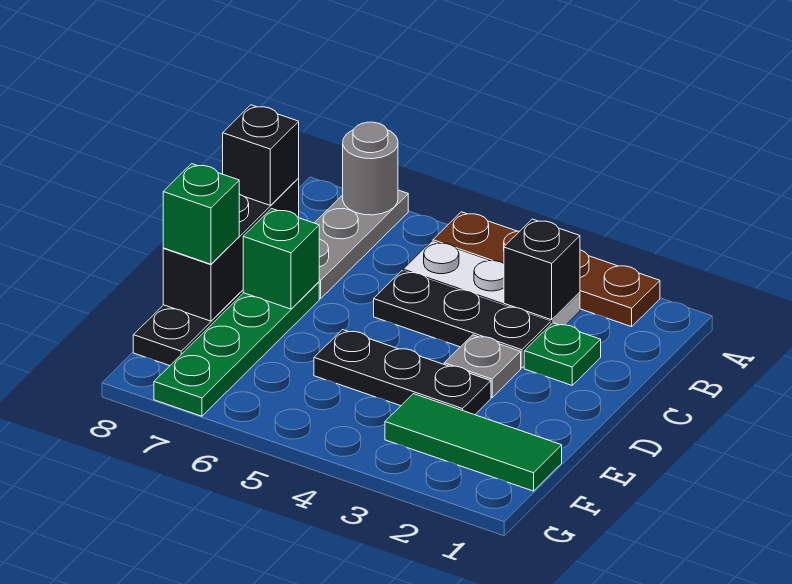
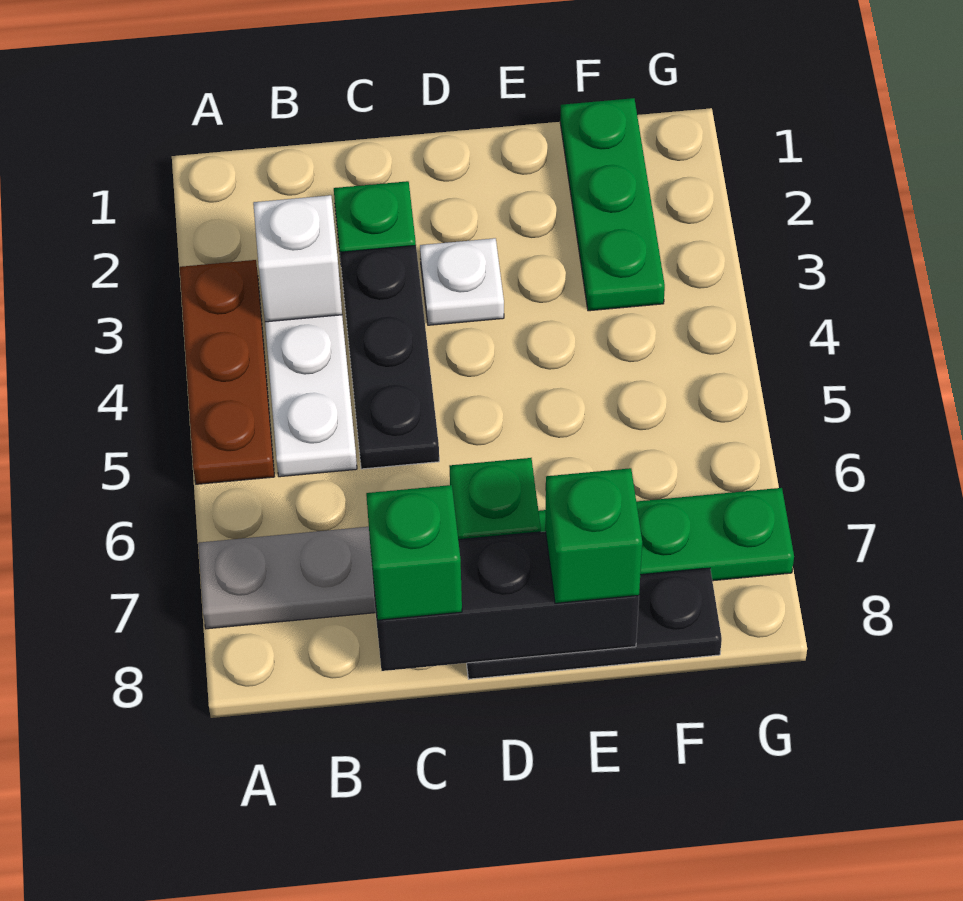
brown 1x4 plate [433,212,660,327] -> brown 1x3 plate [180,260,274,484]
grey 1x1 round brick [343,122,398,215] -> none
black 1x1 brick [504,219,580,320] -> white 1x1 brick [253,195,342,322]
black 1x1 brick [223,105,299,205] -> green 1x1 brick [366,485,462,620]
grey 1x1 plate [444,335,521,397] -> white 1x1 plate [420,238,504,325]
black 1x3 plate [314,330,491,415] -> none
green 1x3 tile [385,394,562,491] -> green 1x3 plate [560,98,665,311]

